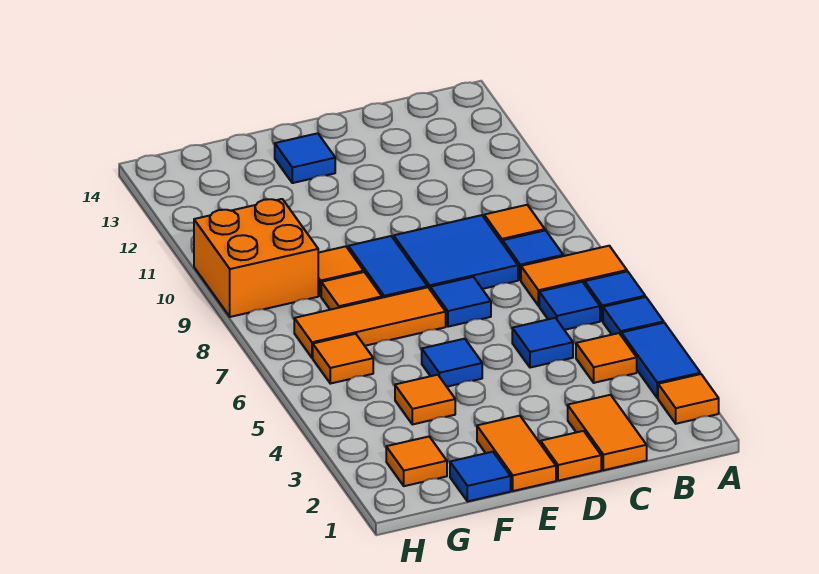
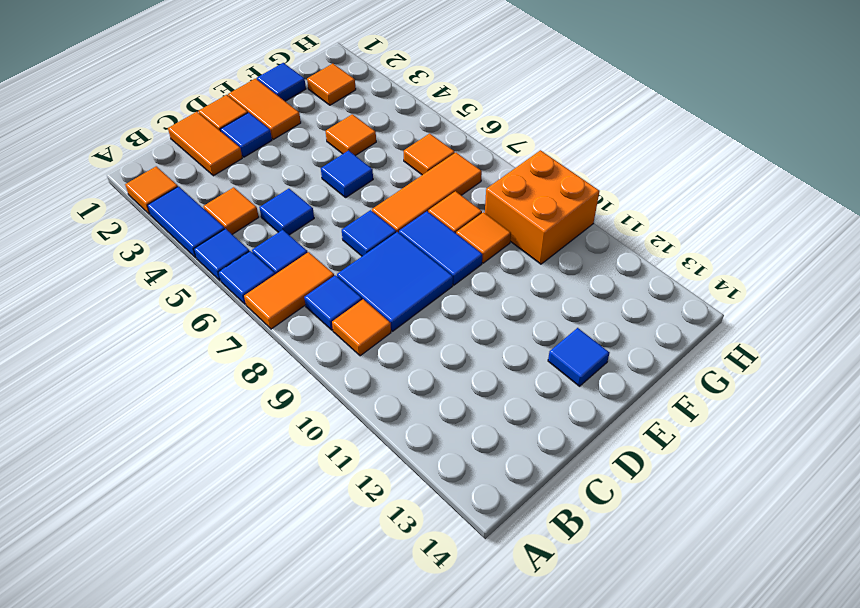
none -> blue 1x1 tile [220,113,272,157]

